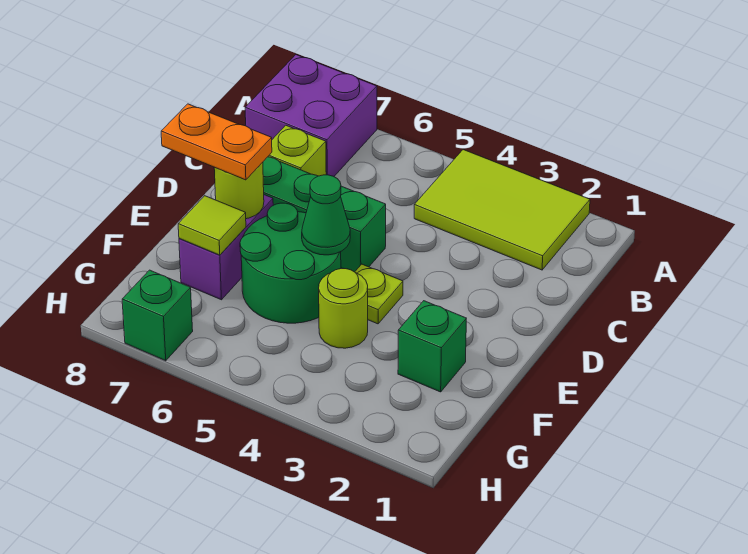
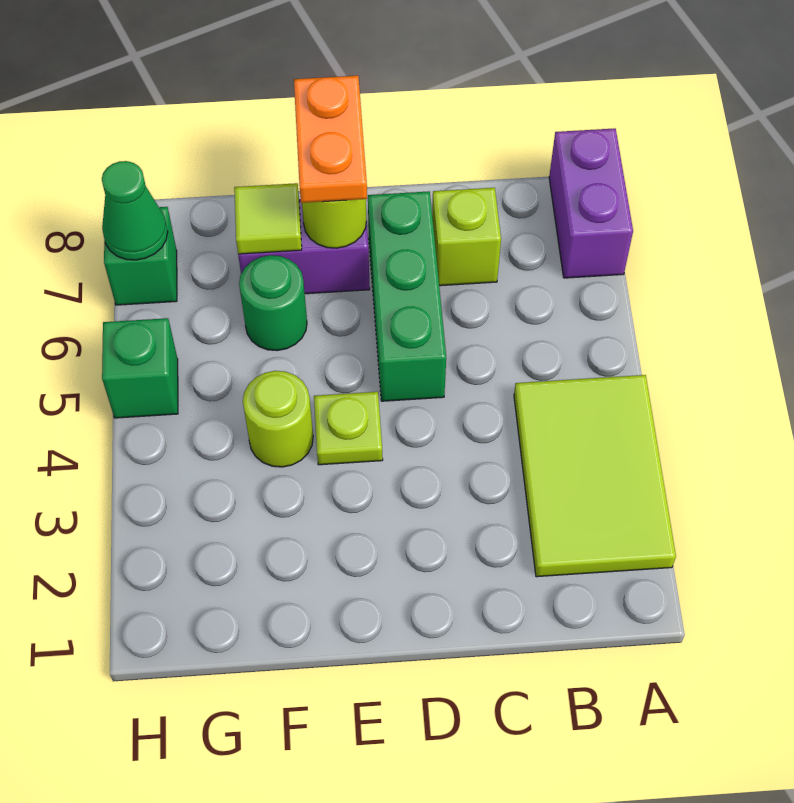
purple 2x2 brick [245,55,377,176] -> purple 1x2 brick [549,128,633,278]
green 2x2 round brick [240,203,341,323] -> green 1x1 round brick [239,255,307,351]
green 1x1 cone [302,175,350,255] -> green 1x1 cone moved to [102,161,168,260]
green 1x1 brick [398,301,466,392] -> green 1x1 brick moved to [102,318,178,418]

